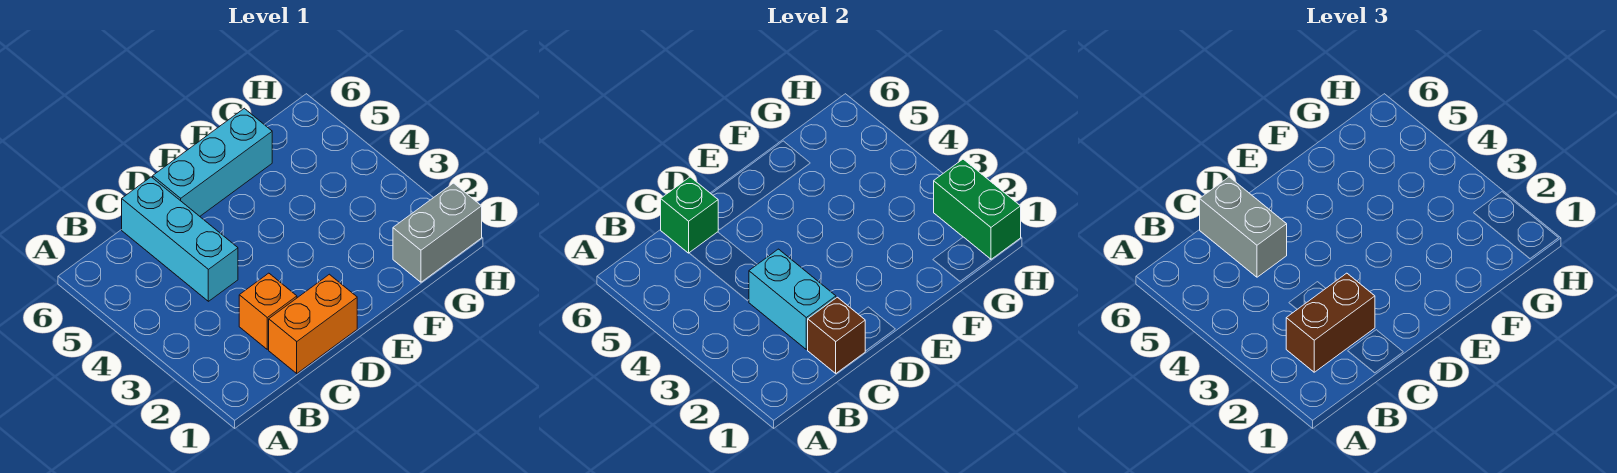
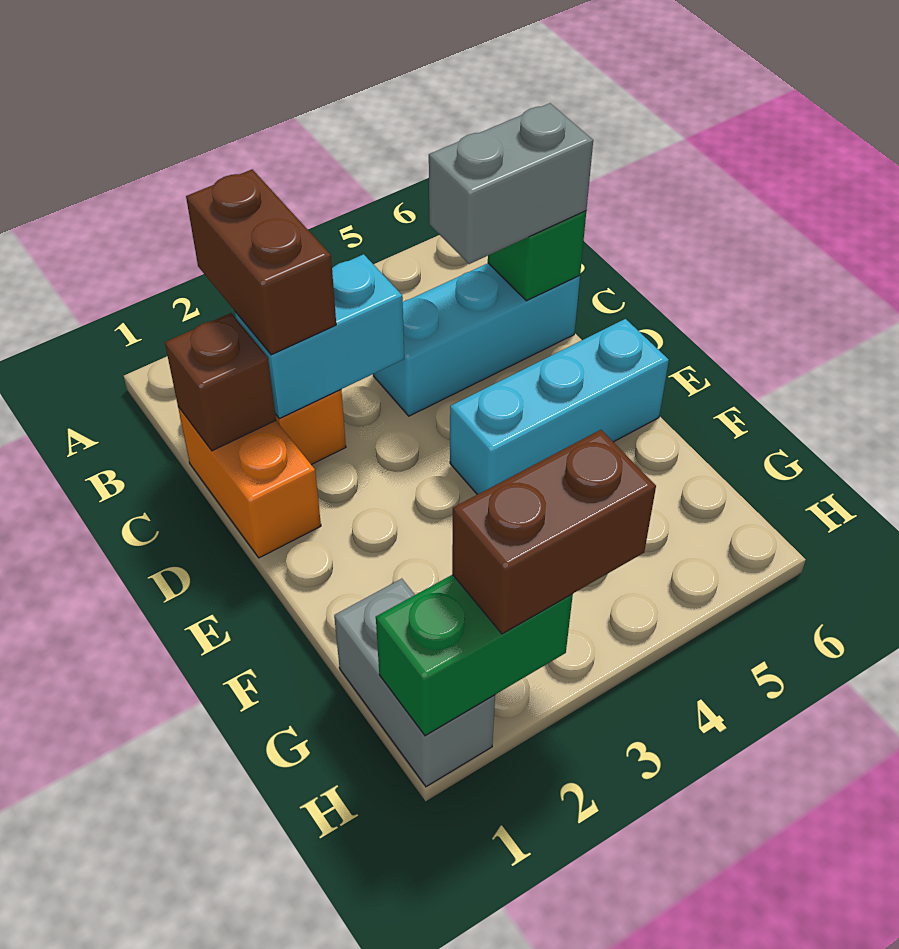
cyan 1x3 brick [153,108,272,216] -> cyan 1x3 brick turned to [450,319,669,495]
none -> brown 1x2 brick [452,430,656,634]

